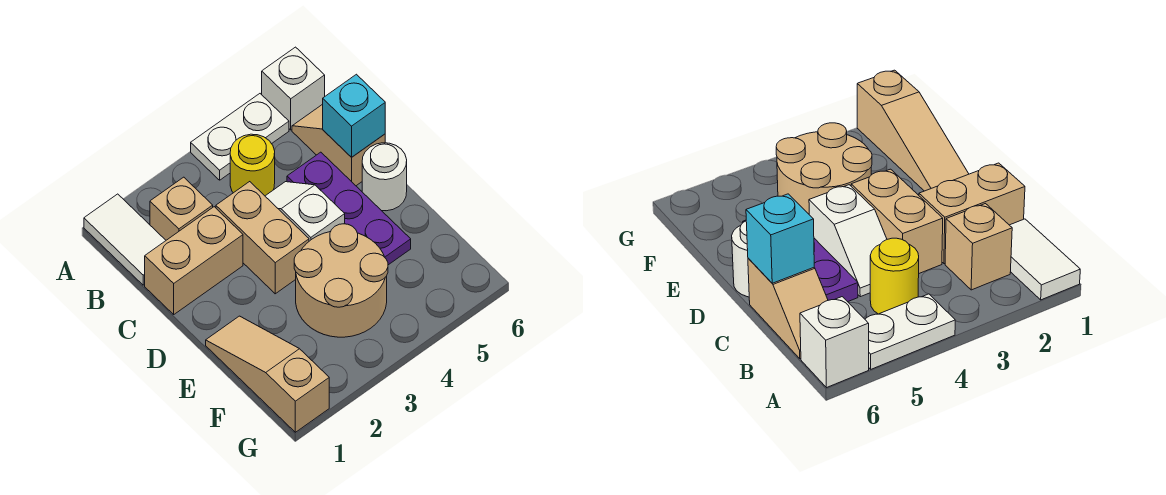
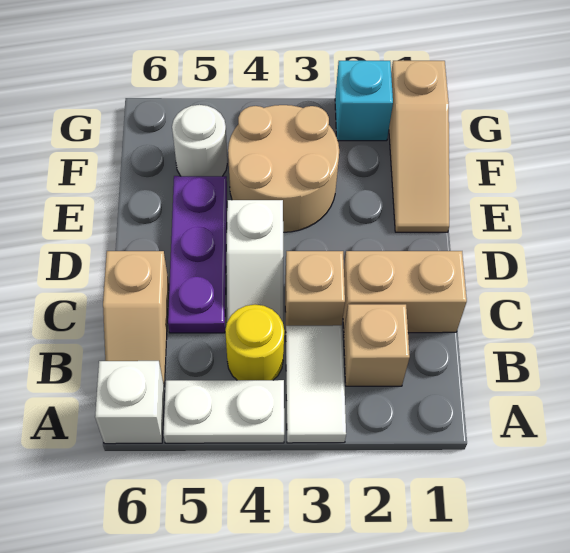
white 1x2 tile [84,194,166,285] -> white 1x2 tile moved to [286,325,346,443]
tan 1x2 brick [216,182,309,294] -> tan 1x1 brick [285,251,345,326]
cyan 1x1 brick [323,74,385,157] -> cyan 1x1 brick moved to [335,61,393,141]
white 1x1 round brick [362,143,407,211] -> white 1x1 round brick moved to [172,105,227,176]

